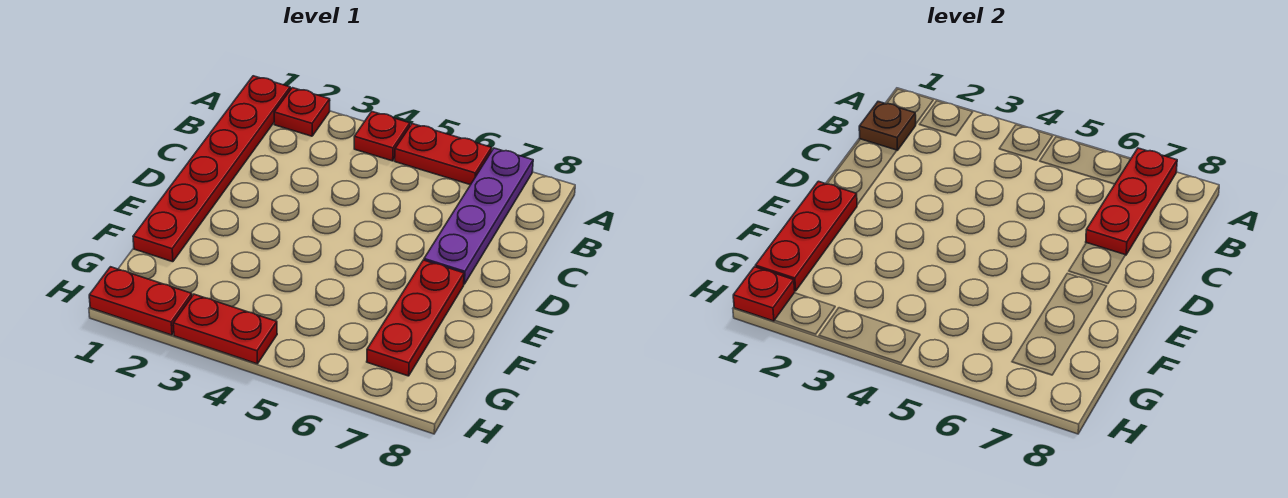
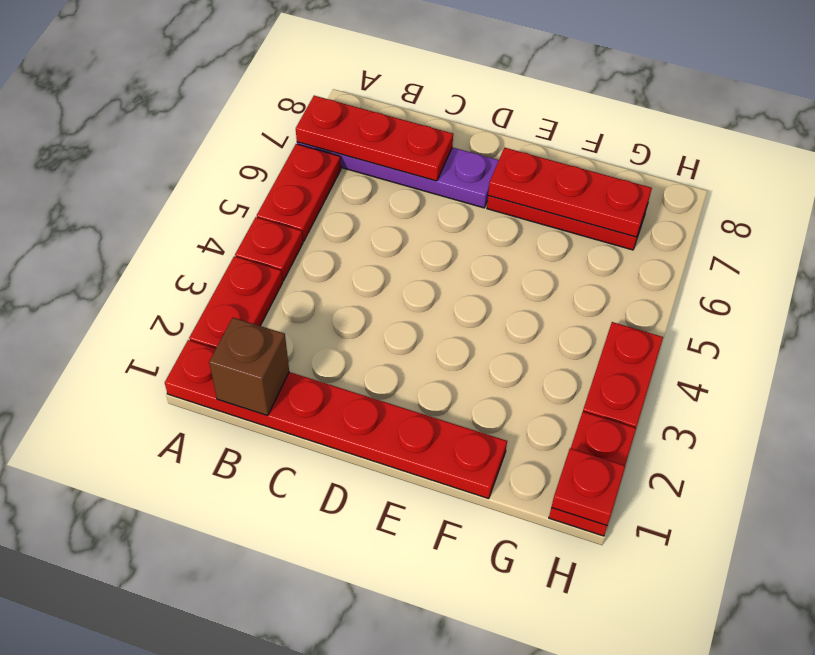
red 1x1 plate [274,88,330,136] -> red 1x2 plate [189,256,283,349]
brown 1x1 plate [859,102,916,150] -> brown 1x1 brick [209,318,289,416]
red 1x3 plate [755,181,857,291] -> red 1x3 plate moved to [488,148,652,237]

